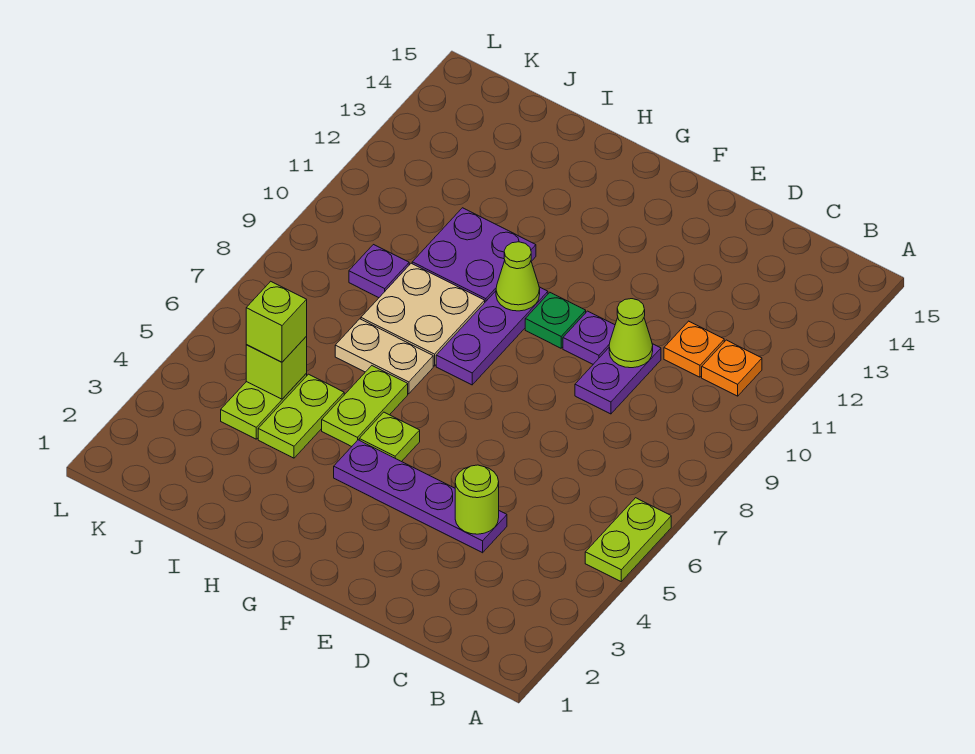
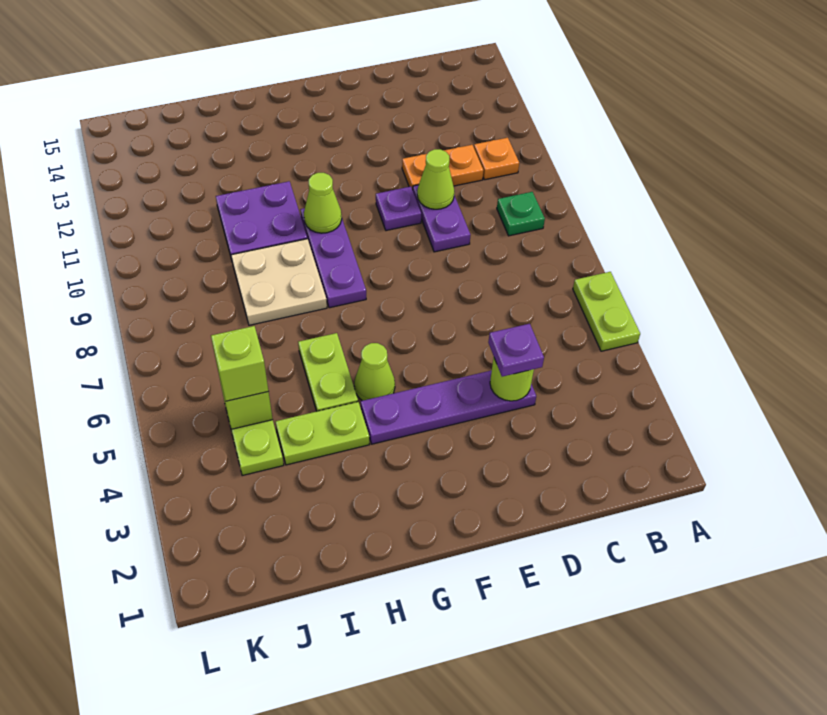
orange 1x1 plate [664,321,724,377] -> orange 1x2 plate [402,145,484,190]
green 1x1 plate [525,293,586,348] -> green 1x1 plate moved to [497,192,545,236]
lime 1x1 plate [359,412,420,462] -> lime 1x1 cone [354,343,395,401]
tan 1x2 plate [335,319,433,394] -> none
lime 1x2 plate [258,374,344,458] -> lime 1x2 plate turned to [275,402,369,465]
purple 1x1 plate [349,245,409,298] -> purple 1x1 plate moved to [488,324,544,377]

